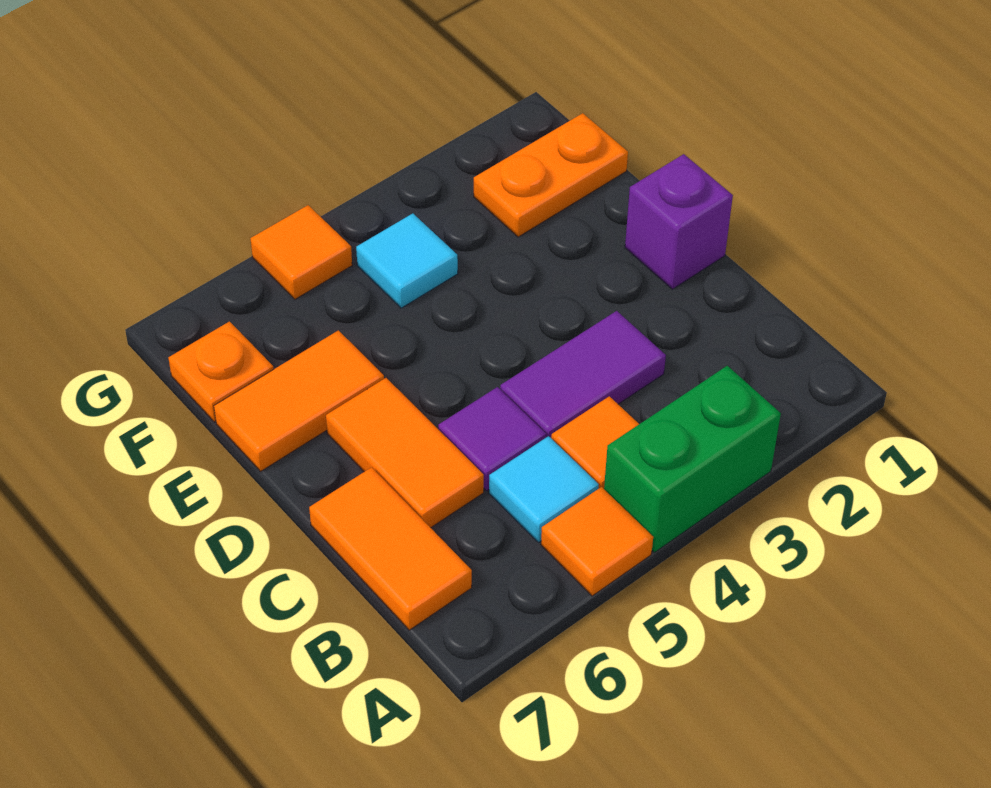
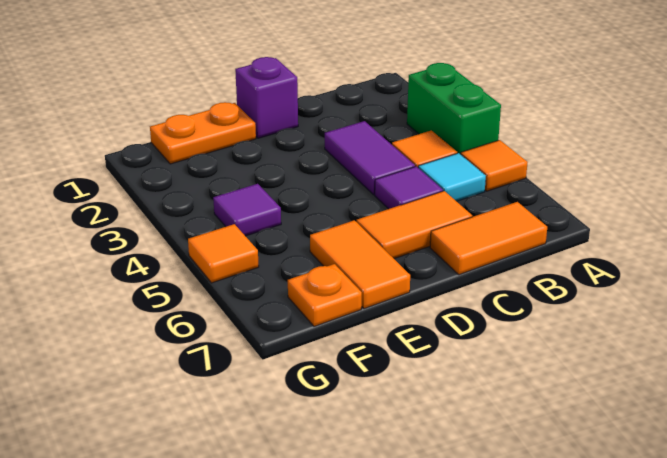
orange 1x2 plate [474,113,628,237] -> orange 1x2 plate turned to [150,102,256,164]
cyan 1x1 tile [356,213,458,308] -> purple 1x1 tile [213,184,281,236]

